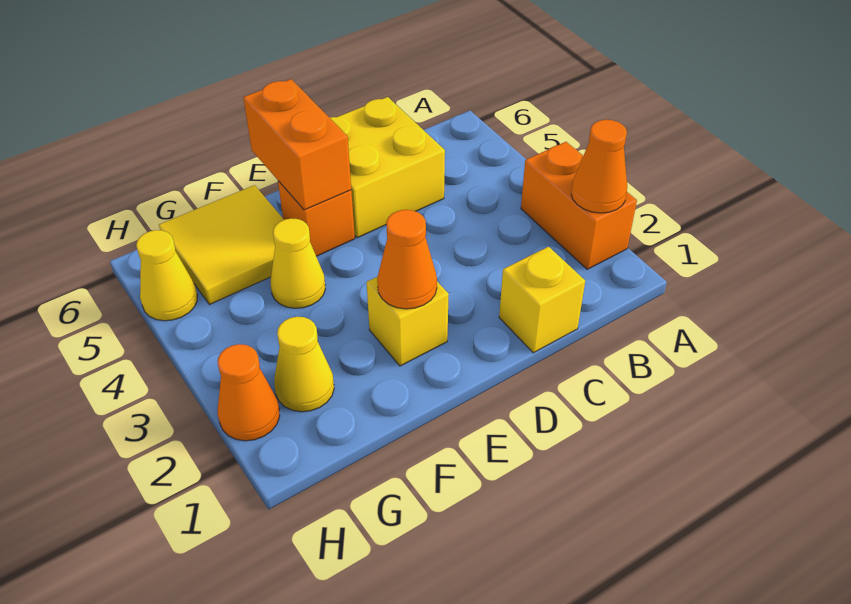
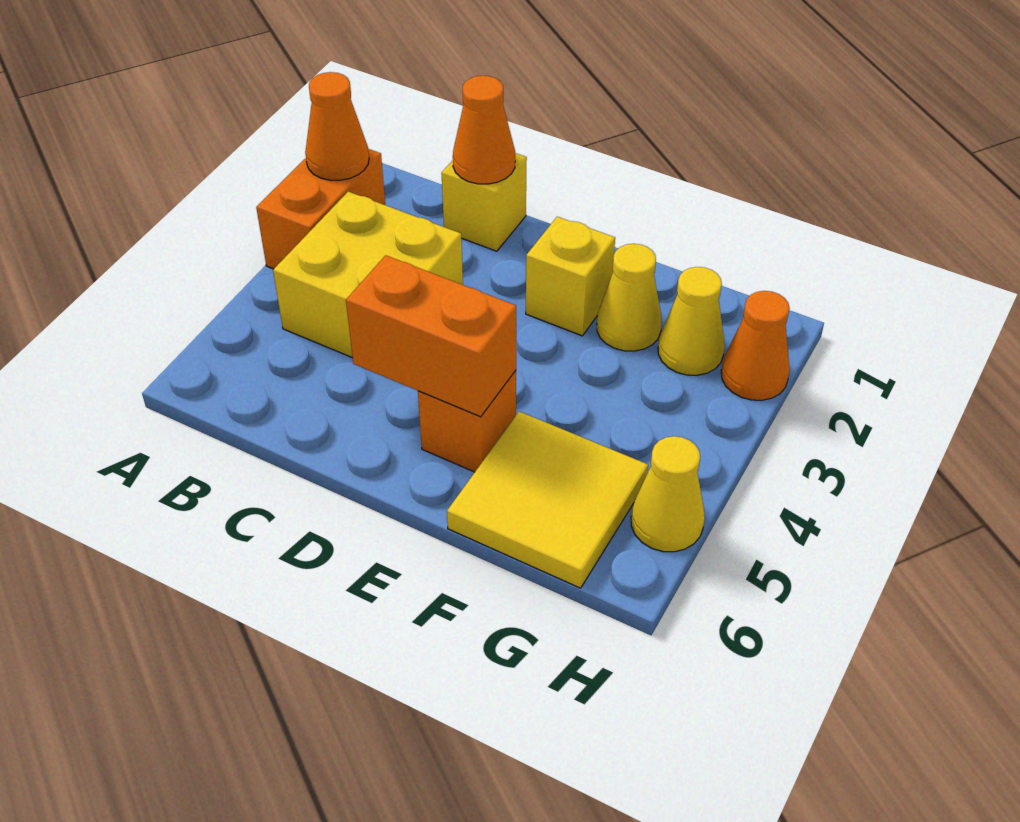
yellow 2x2 brick [330,97,445,238] -> yellow 2x2 brick moved to [273,192,463,358]
orange 1x1 cone [377,210,437,309] -> orange 1x1 cone moved to [453,76,515,184]
orange 1x2 brick [243,79,351,210] -> orange 1x2 brick turned to [346,255,516,417]
yellow 1x1 cone [270,218,325,308] -> yellow 1x1 cone moved to [597,244,662,351]

